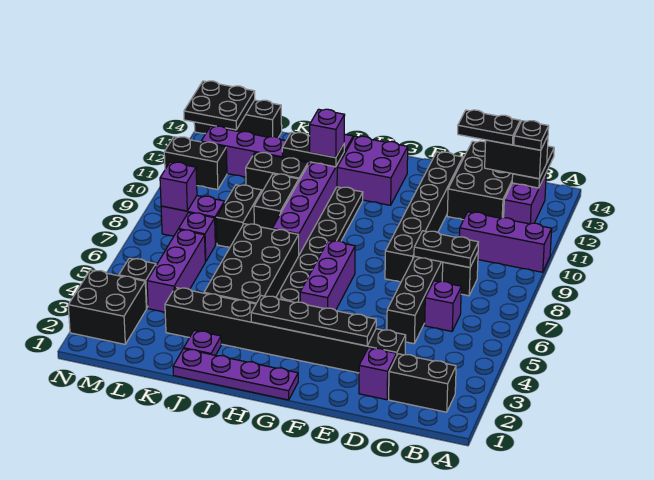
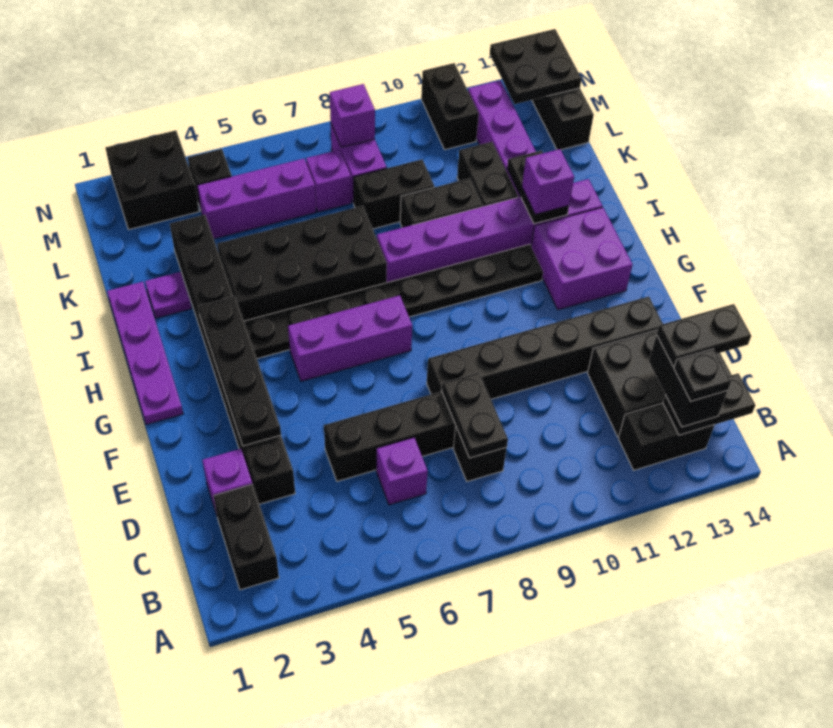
purple 1x3 brick [459,212,552,272] -> none
purple 1x2 brick [504,174,546,224] -> black 1x2 brick [618,403,714,470]
black 1x2 plate [458,110,520,145] -> black 1x2 plate turned to [657,304,751,366]

